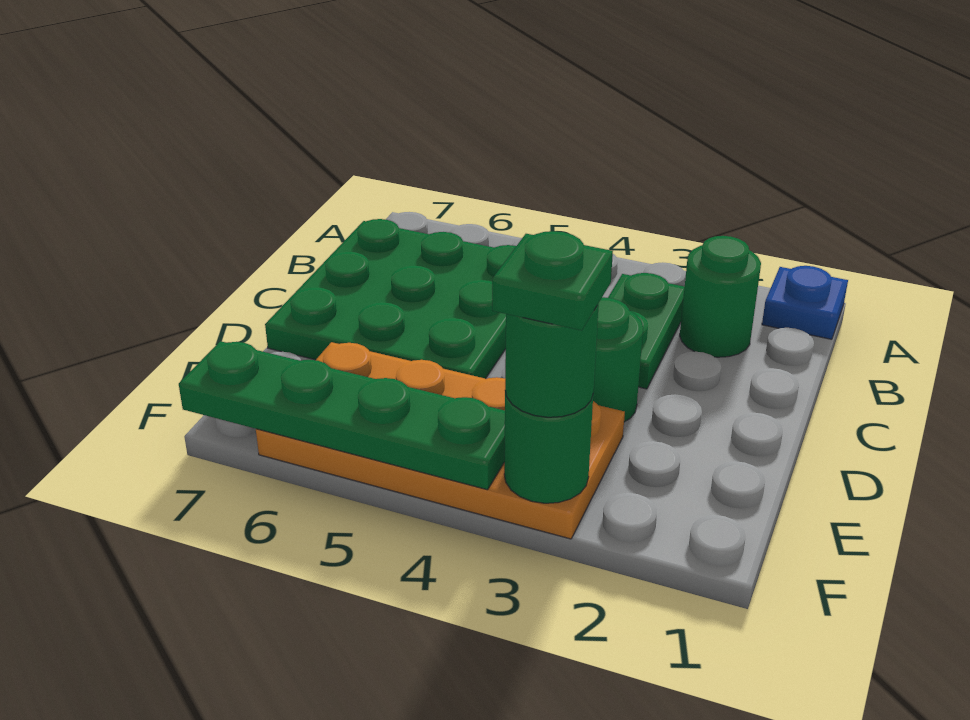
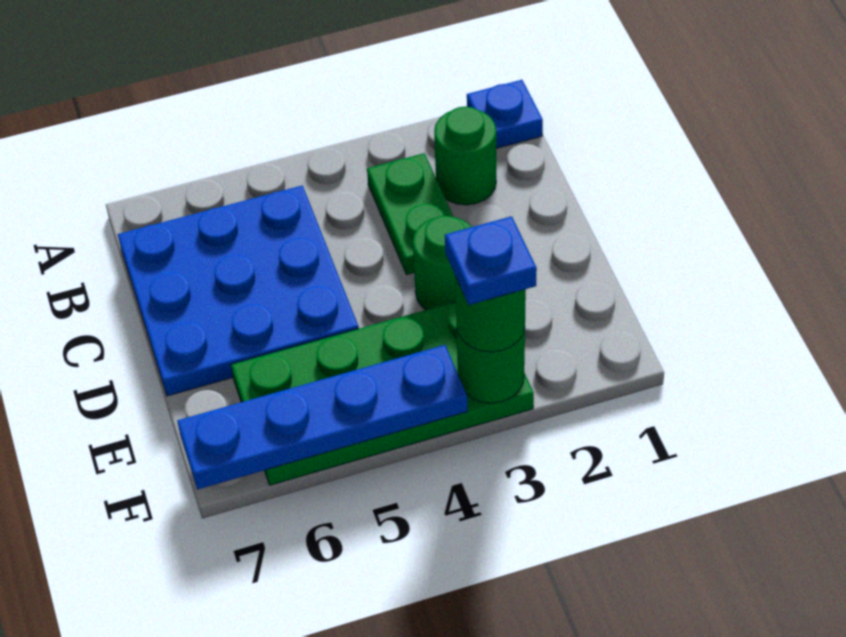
green 3x3 plate [265,219,516,379] -> blue 3x3 plate [118,185,359,396]
orange 2x4 plate [256,342,625,539] -> green 2x4 plate [231,302,534,485]
green 1x1 plate [492,231,613,331] -> blue 1x1 plate [445,216,537,305]
green 1x4 plate [179,341,505,490] -> blue 1x4 plate [177,345,467,490]

